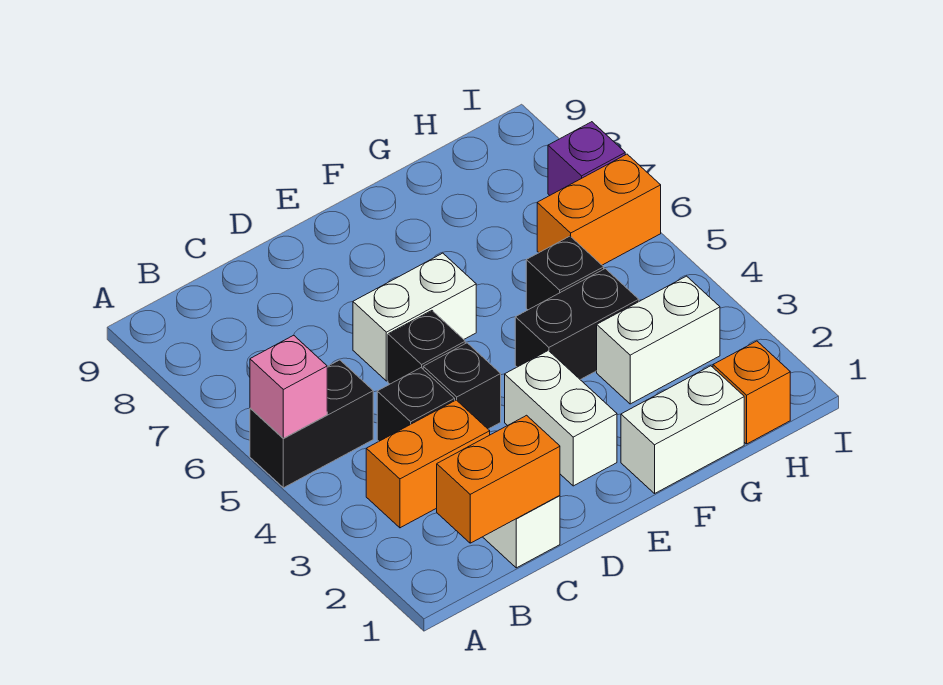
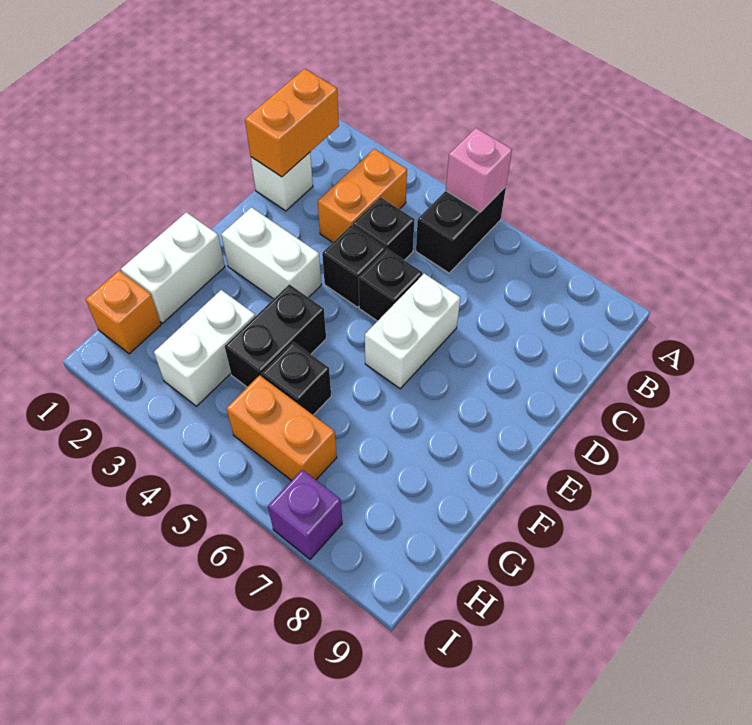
orange 1x2 brick [537,154,661,265] -> orange 1x2 brick turned to [226,375,337,481]

